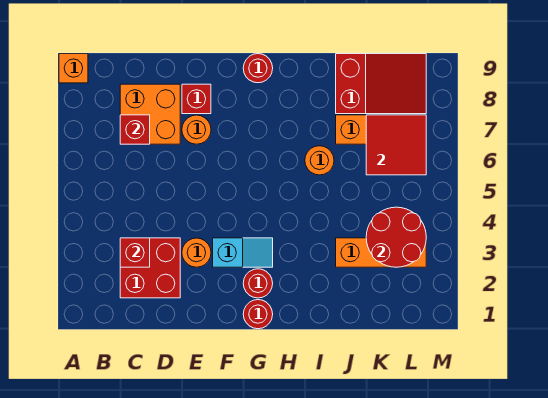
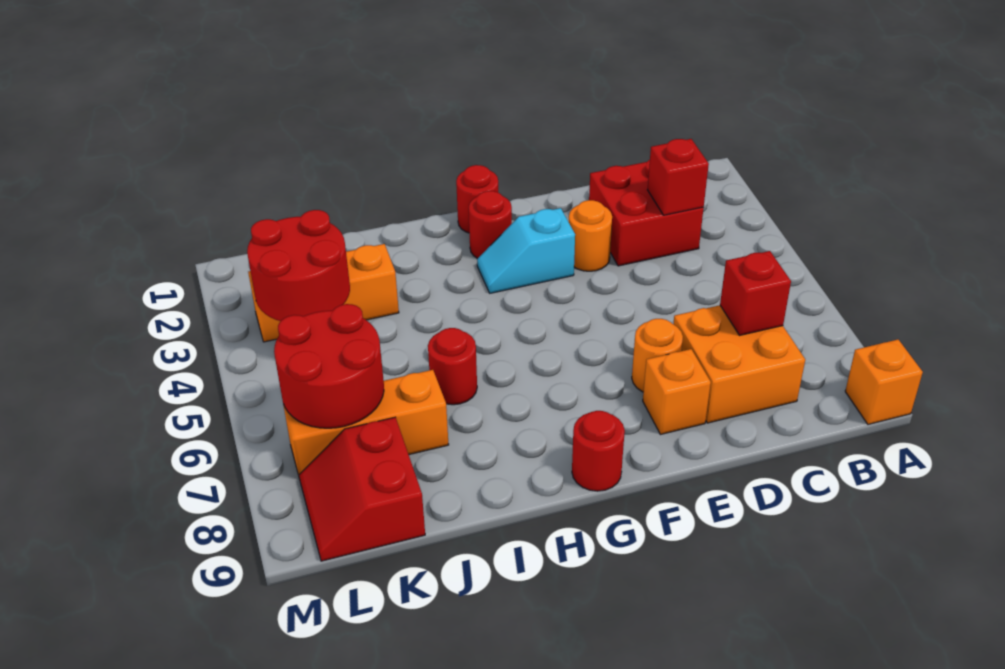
red 1x1 brick [182,84,211,114] -> orange 1x1 brick [643,349,711,435]
orange 1x1 round brick [305,146,334,175] -> red 1x1 round brick [428,328,477,405]
red 2x3 slope [336,54,426,114] -> red 2x2 slope [299,417,425,561]
red 2x2 tile [366,115,426,175] -> red 2x2 round brick [274,304,384,428]

